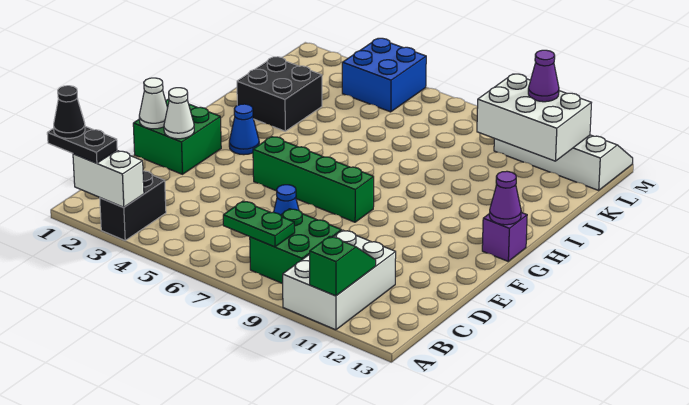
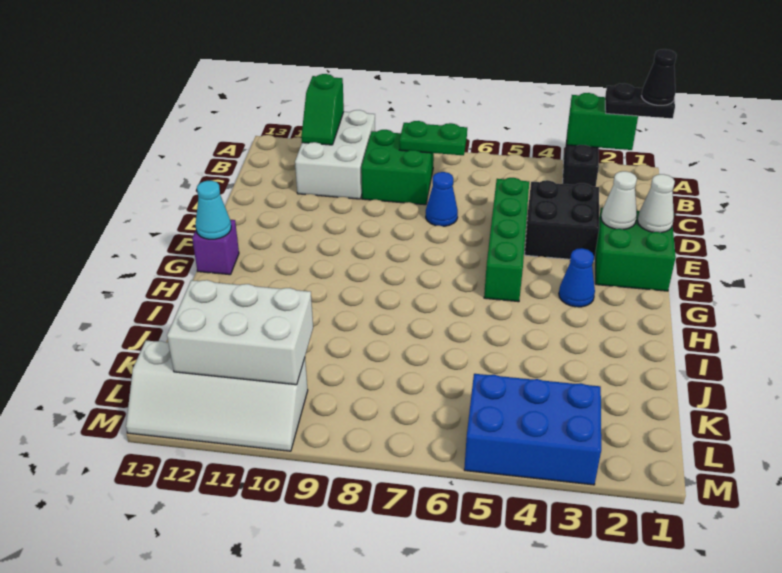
white 1x2 brick [73,151,144,207] -> green 1x2 brick [567,93,638,150]
green 1x4 brick [253,137,374,222] -> green 1x4 brick turned to [484,178,529,302]
purple 1x1 cone [489,171,521,225] -> cyan 1x1 cone [196,181,231,239]
black 2x2 brick [237,57,322,131] -> black 2x2 brick moved to [525,180,599,261]
blue 2x2 brick [342,38,426,112] -> blue 2x3 brick [464,374,601,485]
purple 1x1 cone [528,50,559,102] -> none

